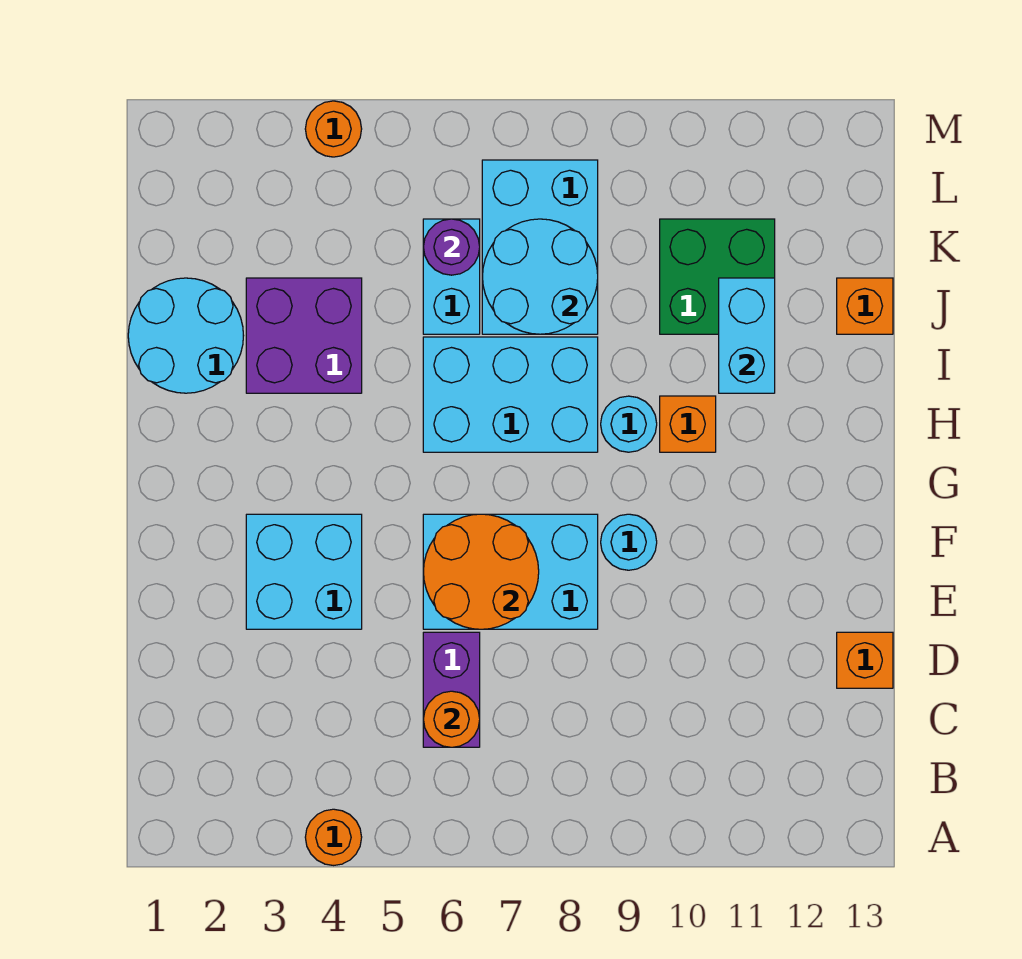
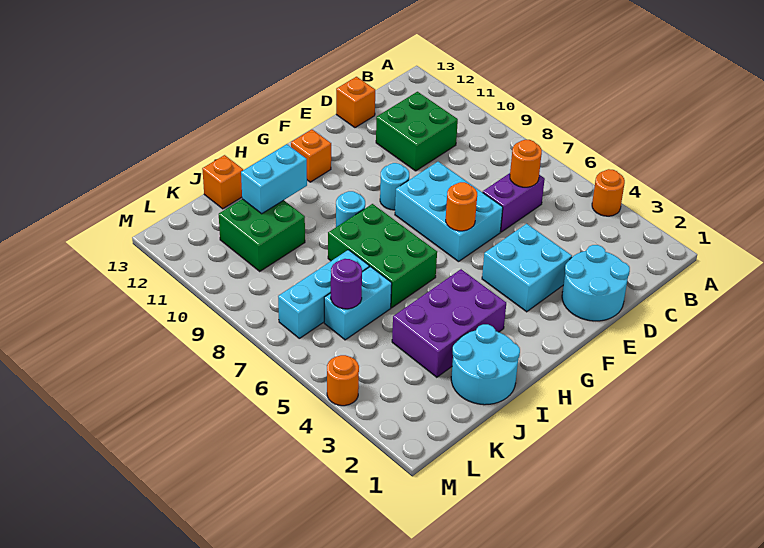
none -> green 2x2 brick [376,92,458,171]
orange 2x2 round brick [423,514,539,629] -> orange 1x1 round brick [446,182,477,231]
cyan 2x3 brick [423,337,598,452] -> green 2x3 brick [328,204,437,308]
orange 1x1 brick [660,396,716,452] -> orange 1x1 brick moved to [291,130,331,182]
purple 2x2 brick [246,278,362,393] -> purple 2x3 brick [392,269,506,377]
cyan 2x3 brick [482,160,598,334] -> cyan 1x3 brick [278,250,369,338]
cyan 2x2 round brick [483,219,598,334] -> cyan 2x2 round brick moved to [562,245,630,321]

